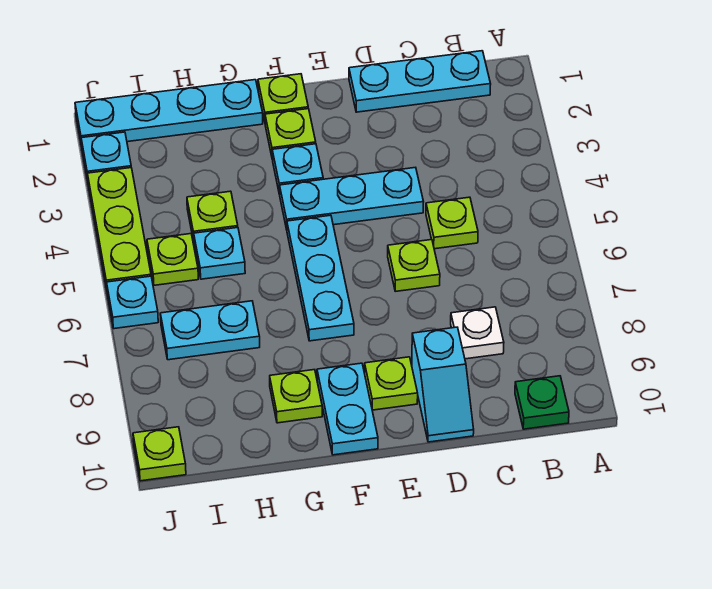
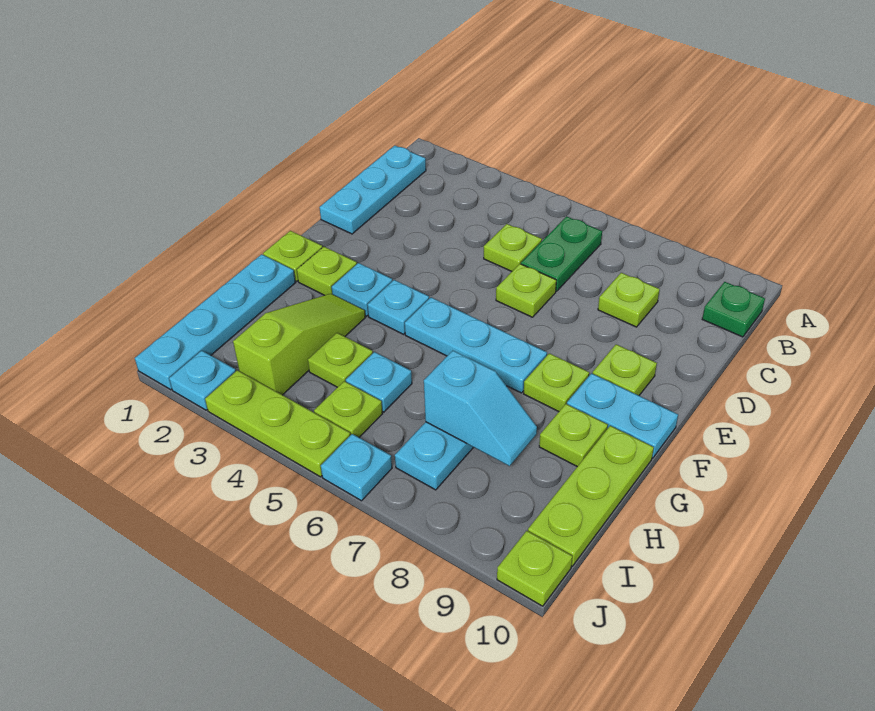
none -> green 1x2 plate [521,216,602,291]
white 1x1 plate [451,307,504,359] -> lime 1x1 plate [598,273,660,327]
cyan 1x3 plate [280,167,423,229] -> cyan 1x1 plate [367,280,429,334]
cyan 1x2 slope [412,327,474,442] -> cyan 1x2 slope moved to [424,351,537,466]
none -> lime 1x1 plate [524,353,589,412]
none -> lime 1x3 slope [233,294,365,395]
none -> lime 1x3 plate [528,426,654,566]

